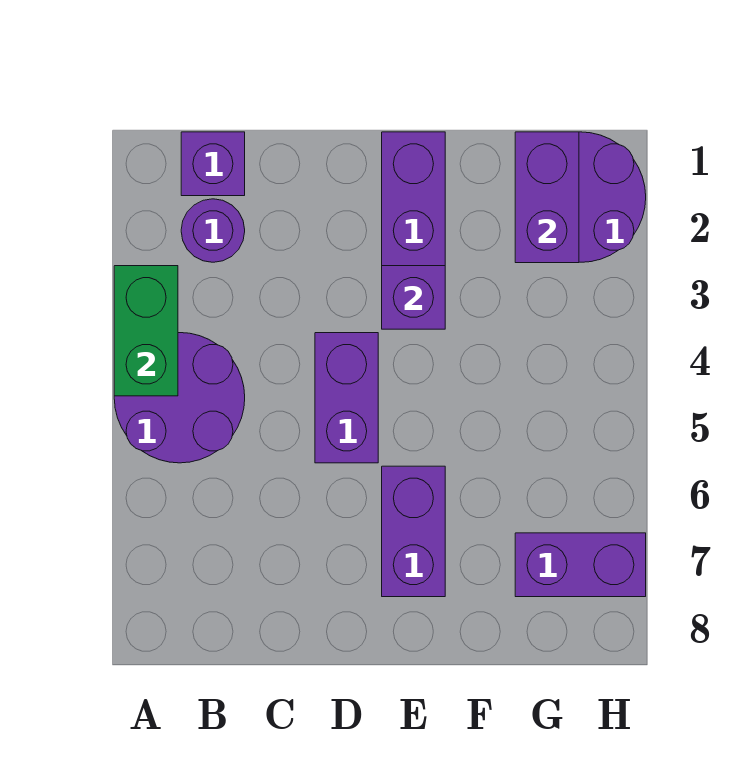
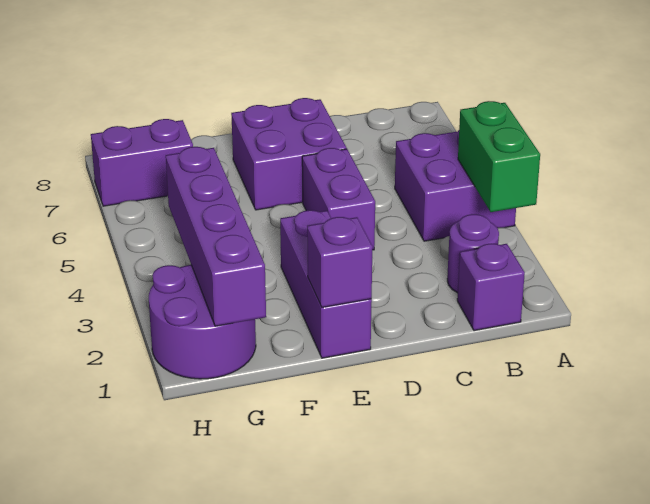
purple 2x2 round brick [114,333,245,463] -> purple 2x2 brick [395,130,516,241]
purple 1x1 brick [382,266,445,329] -> purple 1x1 brick moved to [307,217,372,307]
purple 1x2 brick [382,466,445,597] -> purple 2x2 brick [231,98,347,210]
purple 1x2 brick [515,132,579,263] -> purple 1x4 brick [166,147,266,326]

